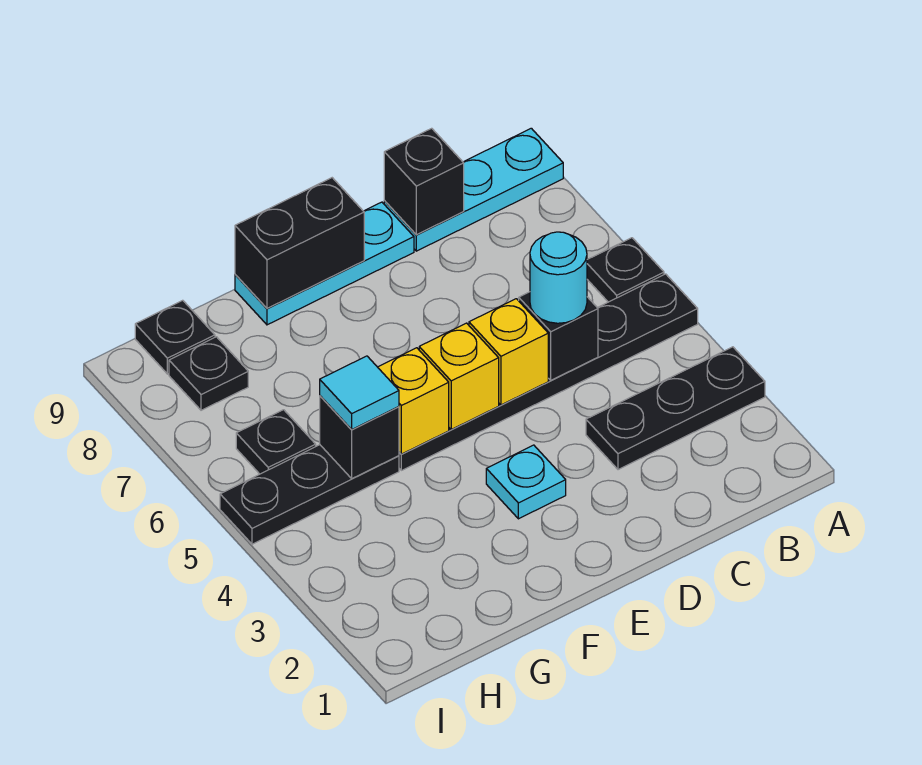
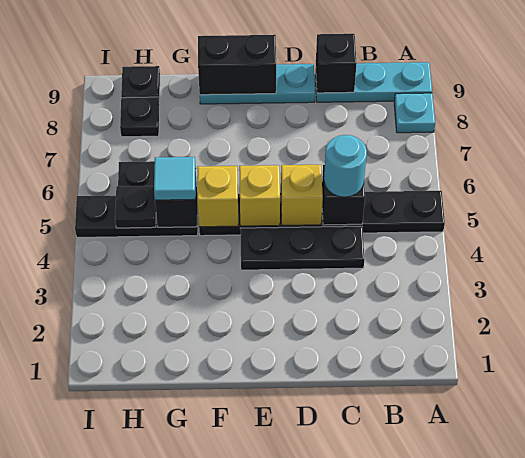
black 1x3 plate [586,347,765,470] -> black 1x3 plate moved to [240,226,365,270]
black 1x1 plate [587,238,664,302] -> black 1x1 plate moved to [115,186,156,228]
cyan 1x1 plate [486,445,566,519] -> cyan 1x1 plate moved to [394,93,435,133]

